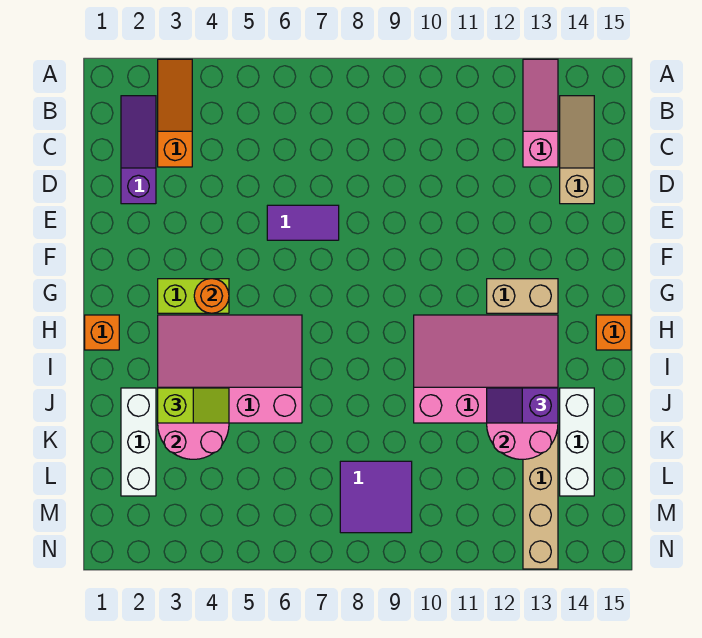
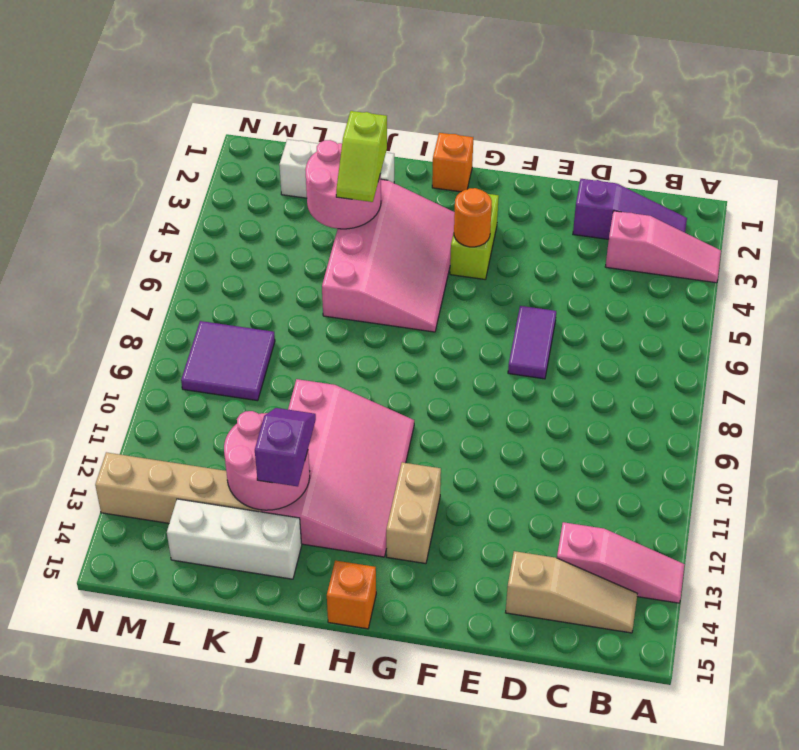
orange 1x3 slope [158,59,192,167] -> pink 1x3 slope [605,211,721,283]

